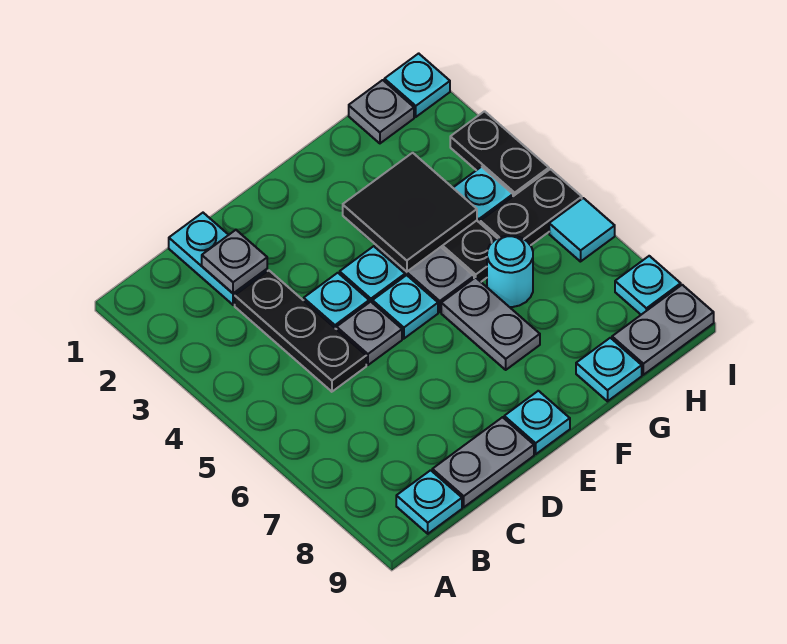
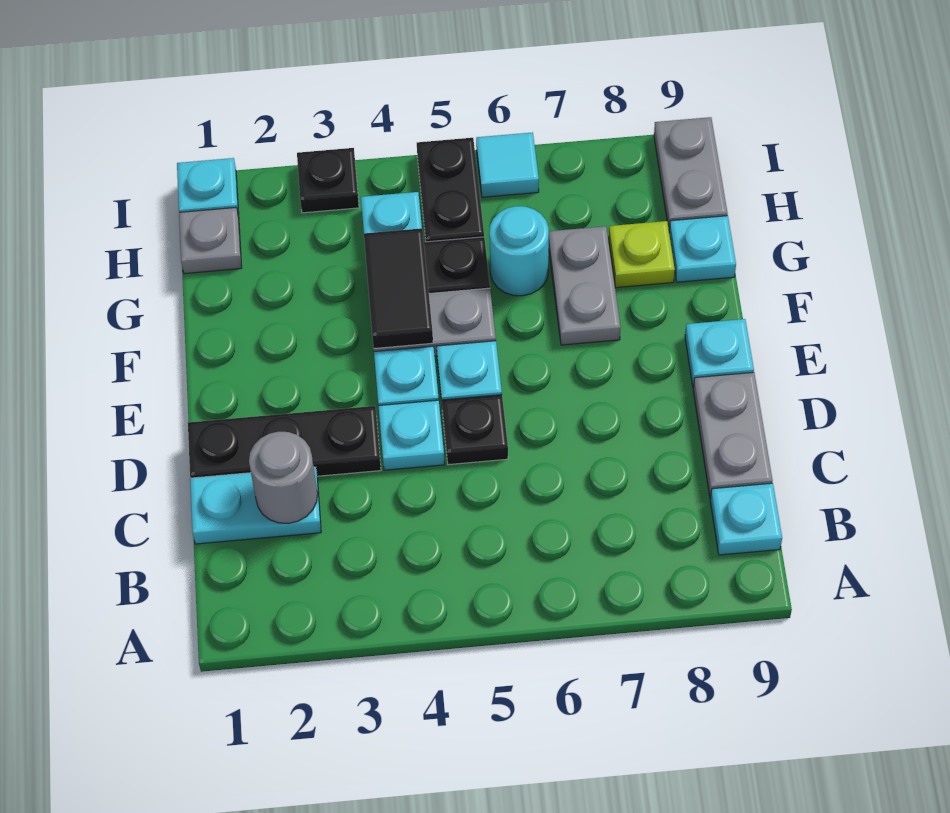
grey 1x1 plate [202,230,267,293] -> grey 1x1 round brick [249,432,318,524]
black 1x3 plate [235,270,366,392] -> black 1x3 plate moved to [188,406,381,478]
grey 1x1 plate [337,302,402,365] -> black 1x1 plate [442,395,508,465]
black 2x2 tile [343,153,477,272] -> black 1x2 tile [364,228,433,348]
grey 1x2 plate [441,277,540,370] -> grey 1x2 plate turned to [549,226,621,345]
none -> lime 1x1 plate [609,221,675,288]
black 1x2 plate [450,111,549,196] -> black 1x1 plate [297,148,359,213]
cyan 1x1 plate [615,256,681,315] -> none

